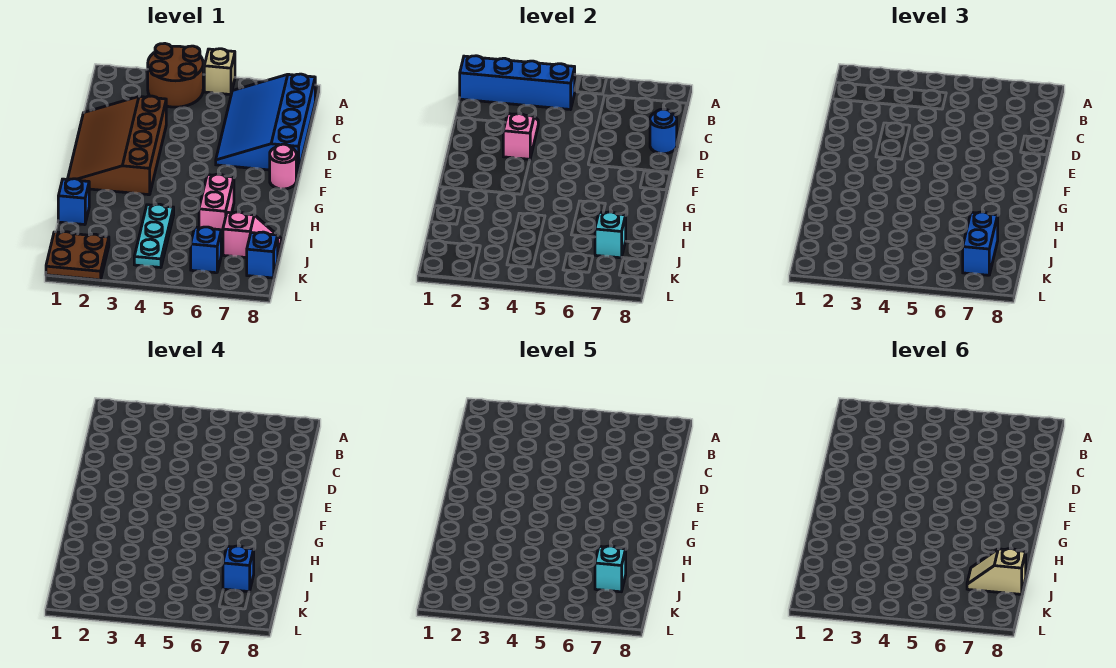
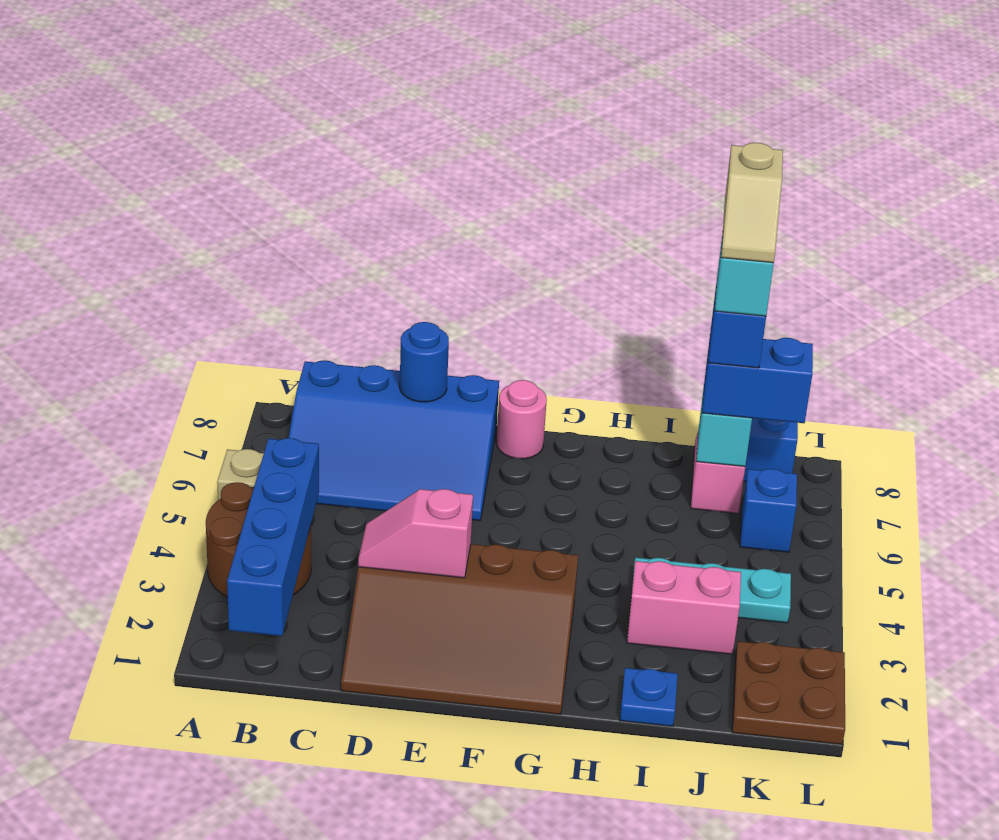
pink 1x2 brick [199,174,234,237] -> pink 1x2 brick moved to [627,561,741,654]
blue 1x1 brick [58,179,89,225] -> blue 1x1 plate [620,668,678,726]

